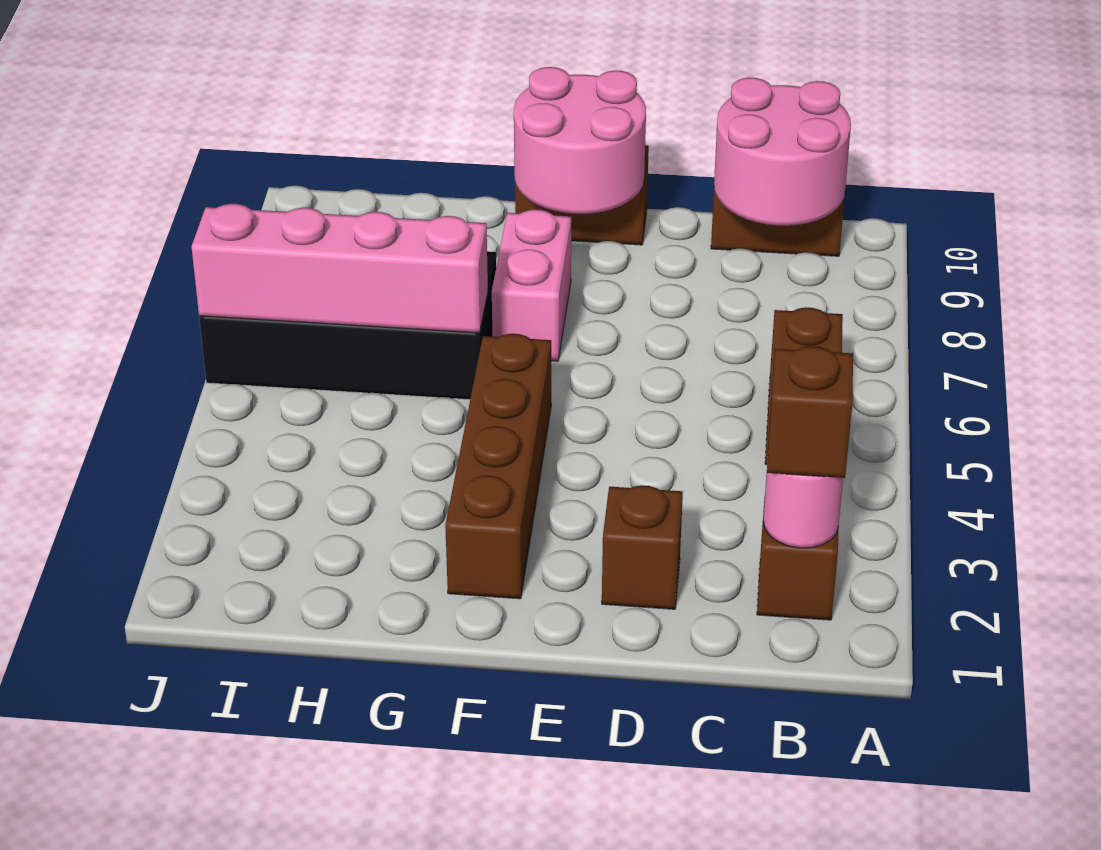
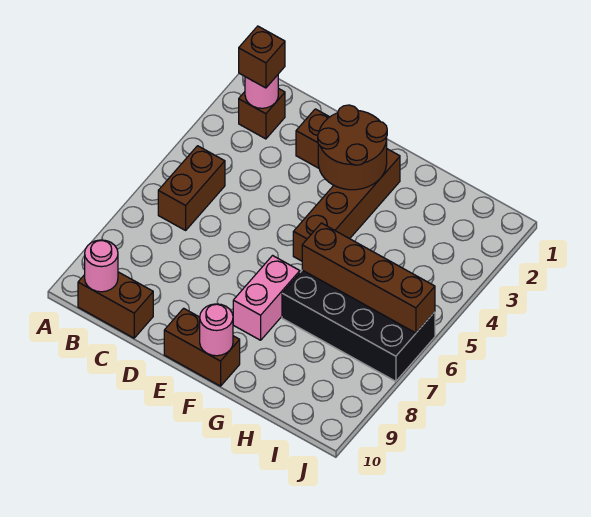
pink 2x2 round brick [714,78,851,226] -> pink 1x1 round brick [85,240,118,292]
none -> brown 2x2 round brick [318,105,387,190]
pink 2x2 round brick [514,67,646,214] -> pink 1x1 round brick [200,304,233,356]
pink 1x4 brick [192,204,488,333] -> brown 1x4 brick [302,223,435,333]

